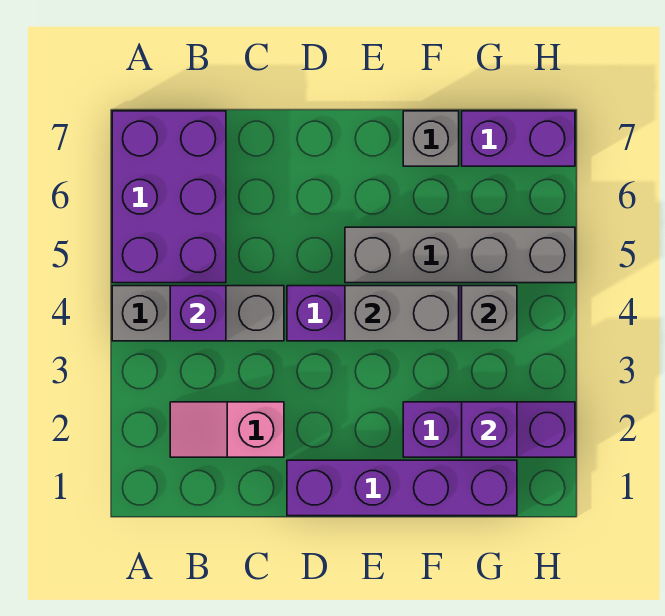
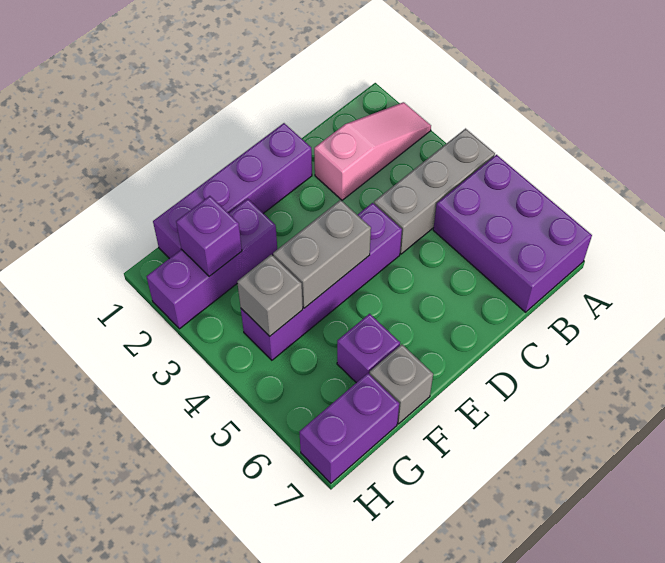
pink 1x2 slope [170,402,284,457] -> pink 1x3 slope [314,102,431,200]
purple 1x1 brick [170,286,226,341] -> purple 1x1 brick moved to [337,314,400,383]
grey 1x4 brick [345,227,575,283] -> none

